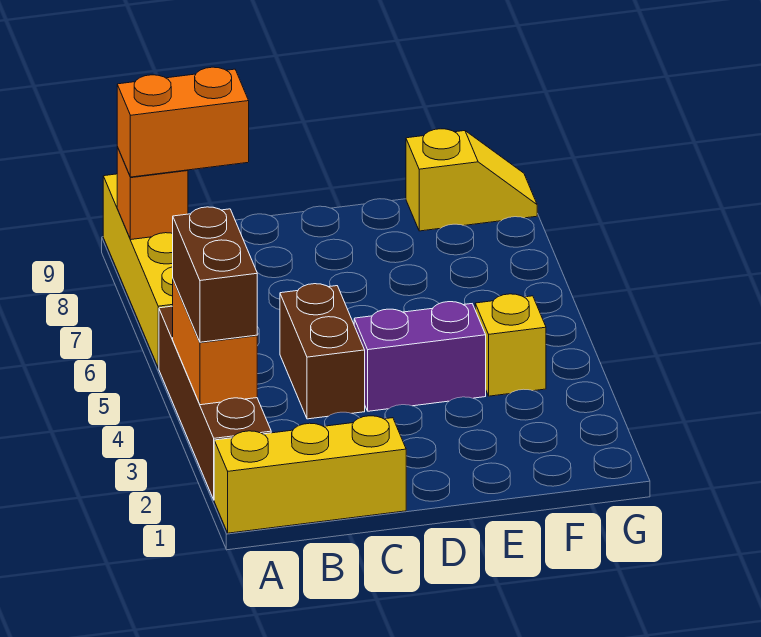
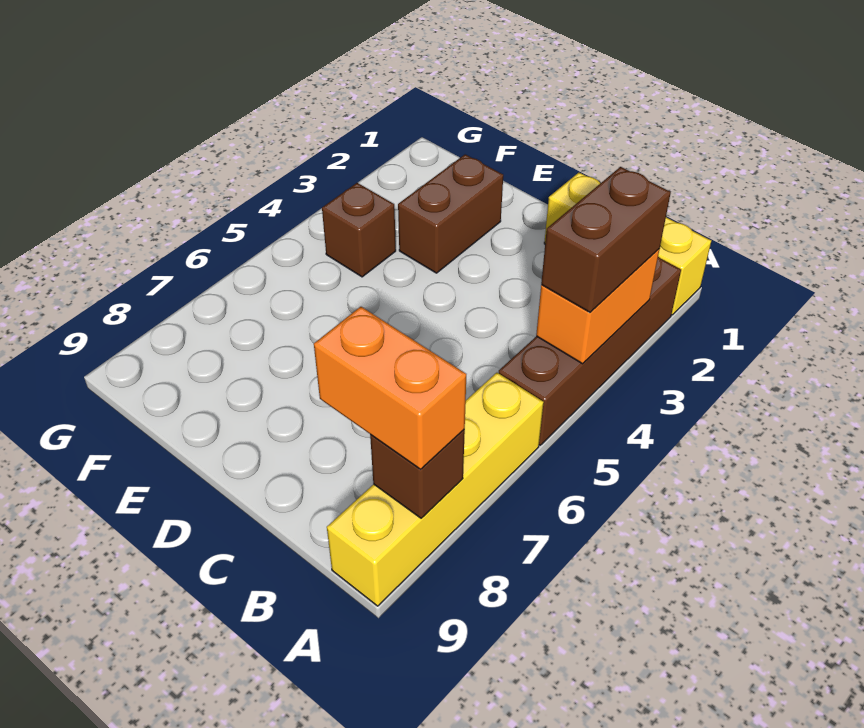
orange 1x1 brick [117,147,188,240] -> brown 1x1 brick [370,430,465,518]
brown 1x2 brick [280,284,365,419] -> brown 1x2 brick moved to [398,154,503,273]
purple 1x2 brick [354,302,486,411] -> none
yellow 1x1 brick [475,294,546,396] -> brown 1x1 brick [322,183,396,277]
yellow 1x2 slope [406,129,537,231] -> none

